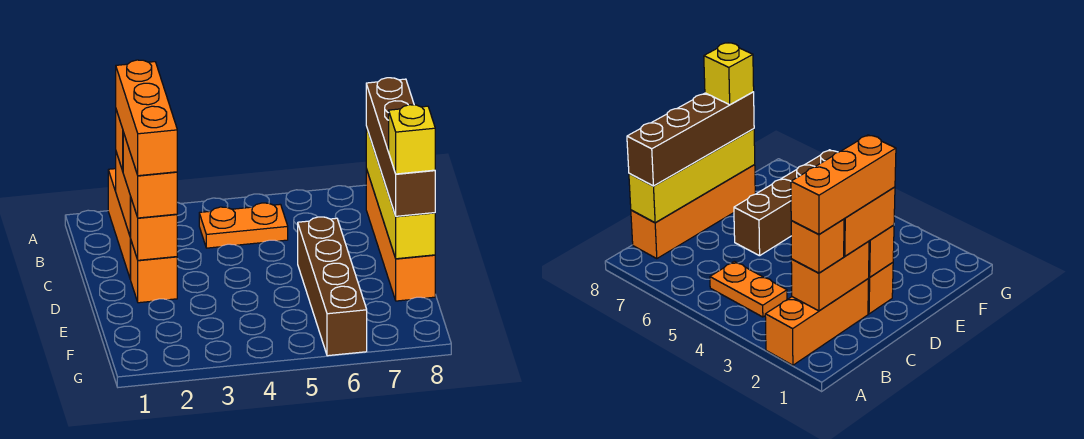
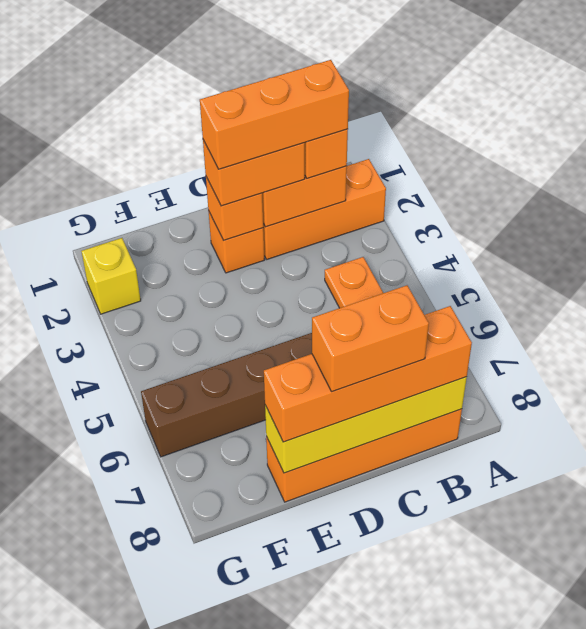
brown 1x4 brick [366,78,435,216] -> orange 1x4 brick [264,306,472,442]
none -> orange 1x2 brick [312,285,429,392]
yellow 1x1 brick [389,105,435,174] -> yellow 1x1 brick moved to [81,238,141,314]

